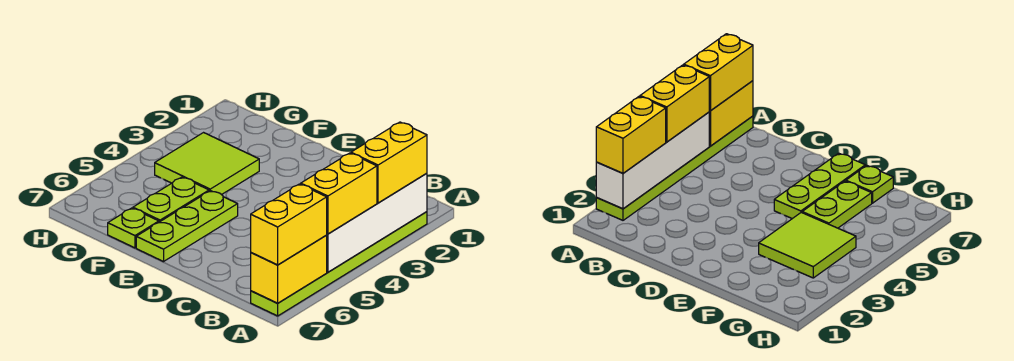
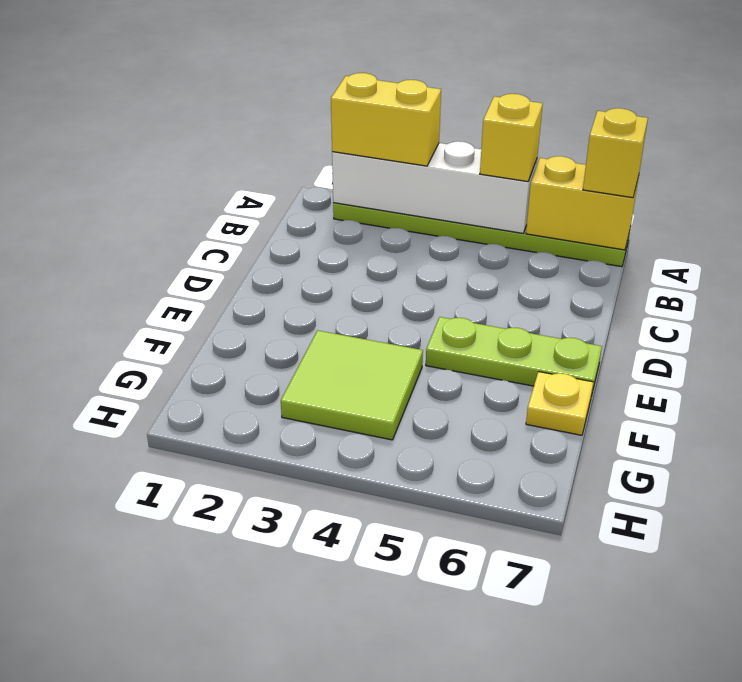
yellow 1x2 brick [301,153,377,234] -> yellow 1x1 brick [480,94,543,182]
yellow 1x2 brick [251,184,327,265] -> yellow 1x1 brick [583,108,648,198]
lime 1x2 plate [133,177,209,222] -> none
lime 1x1 plate [108,208,159,248] -> yellow 1x1 plate [526,372,593,435]

